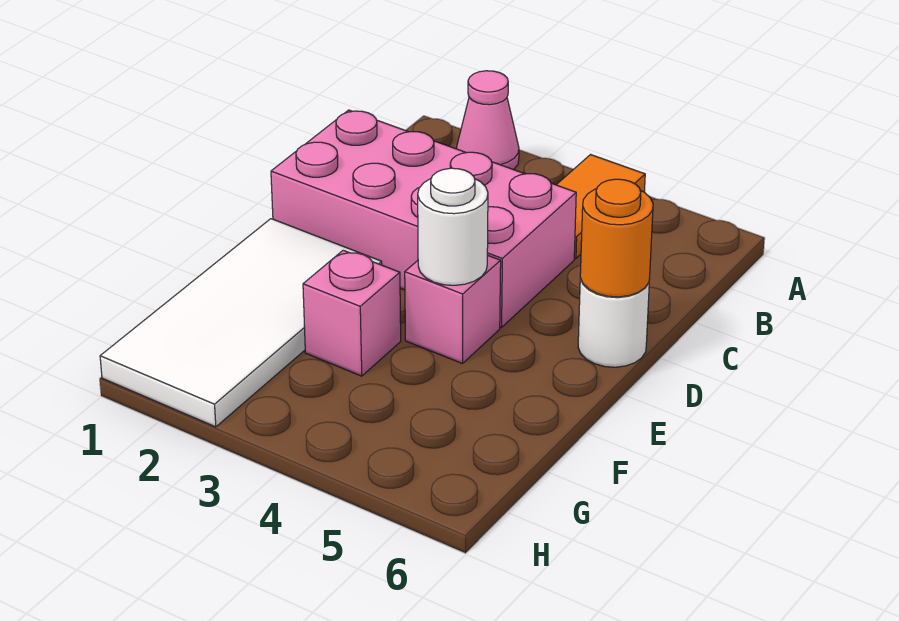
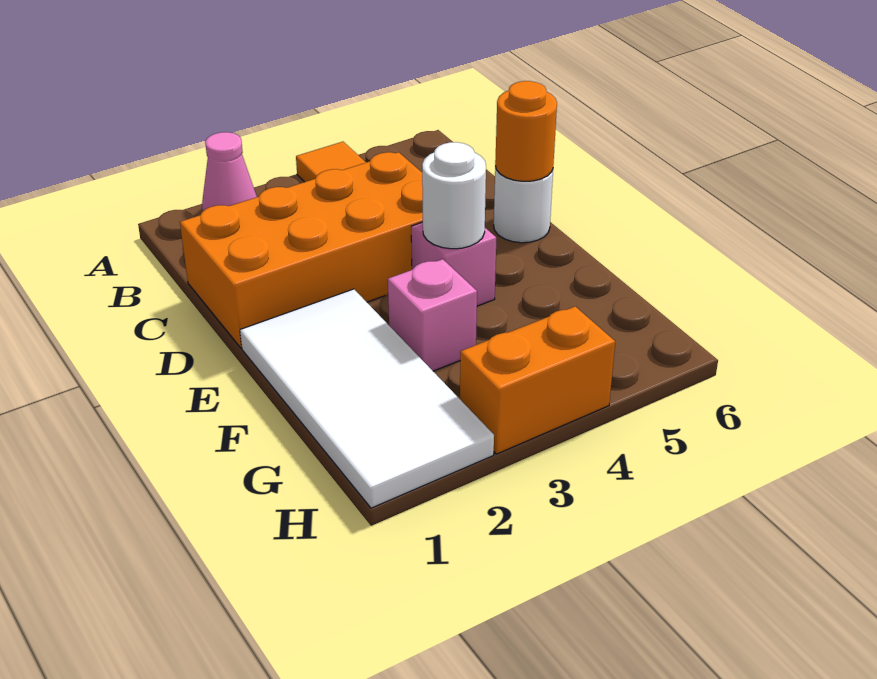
pink 2x4 brick [271,110,576,327] -> orange 2x4 brick [180,152,423,348]
none -> orange 1x2 brick [460,306,615,454]

